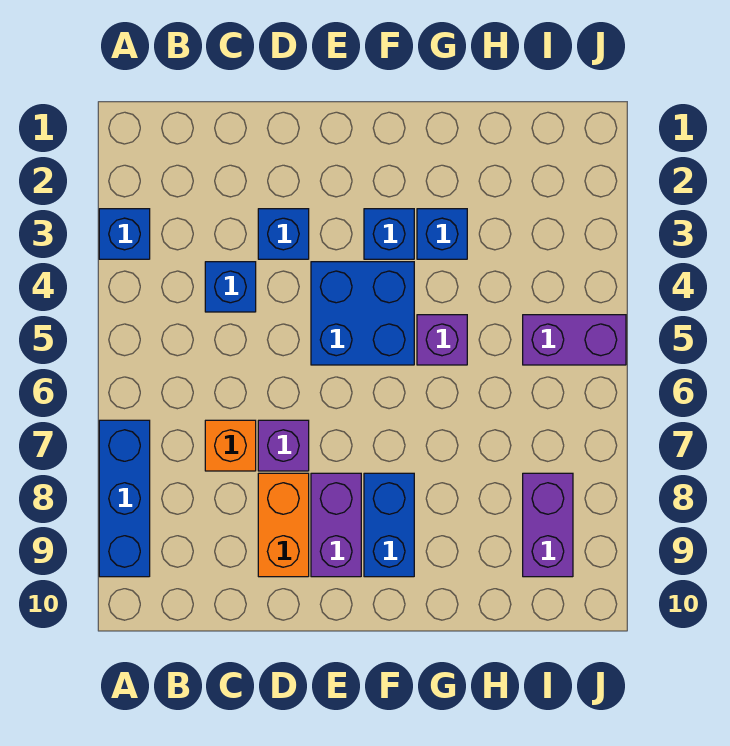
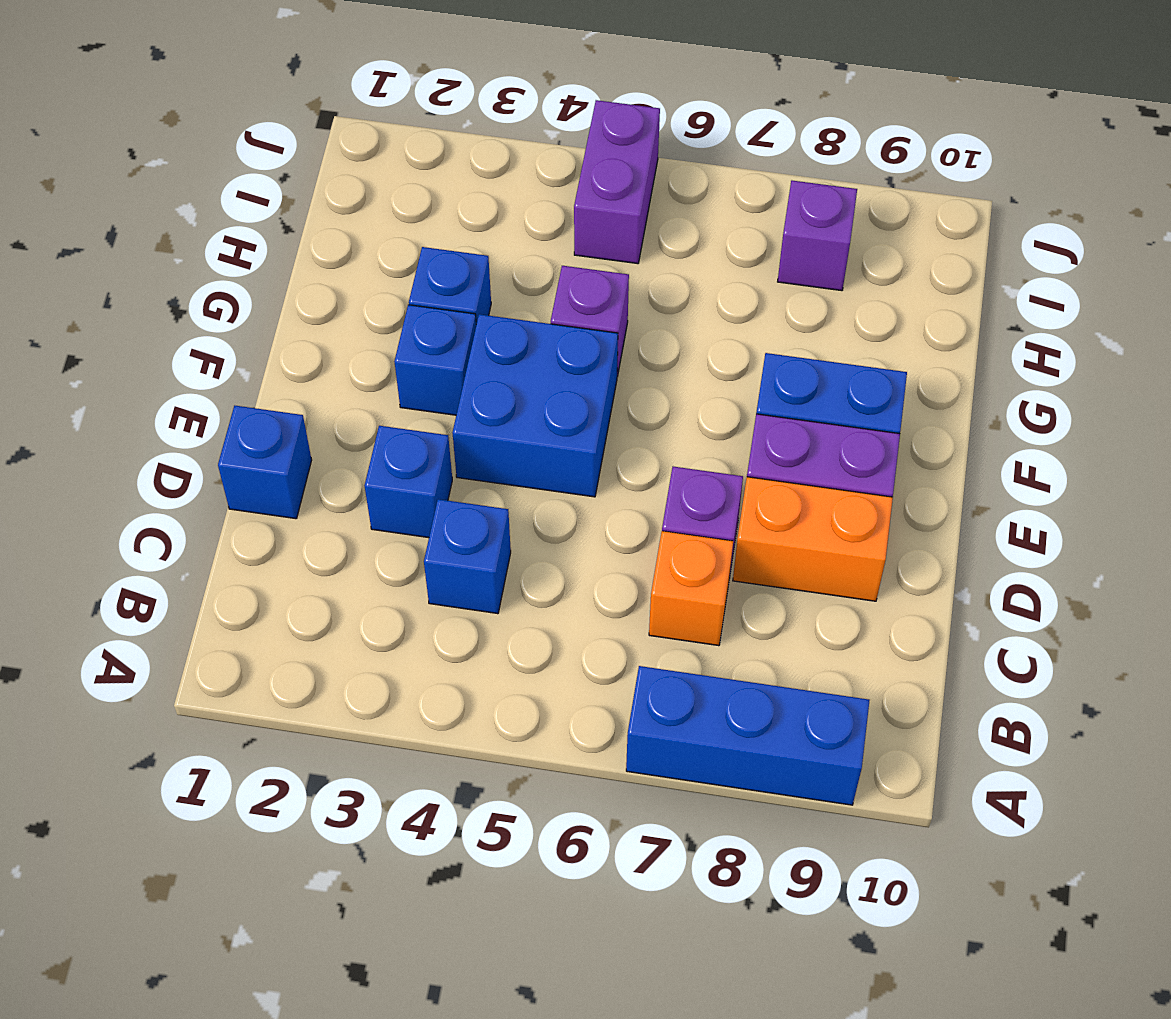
blue 1x1 brick [99,209,150,259] -> blue 1x1 brick moved to [218,406,312,519]
purple 1x2 brick [523,473,573,577] -> purple 1x1 brick [778,181,857,291]

